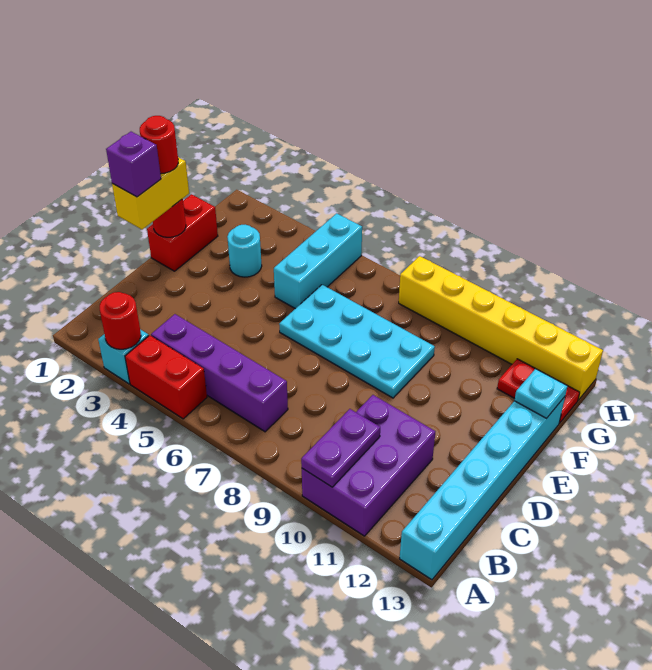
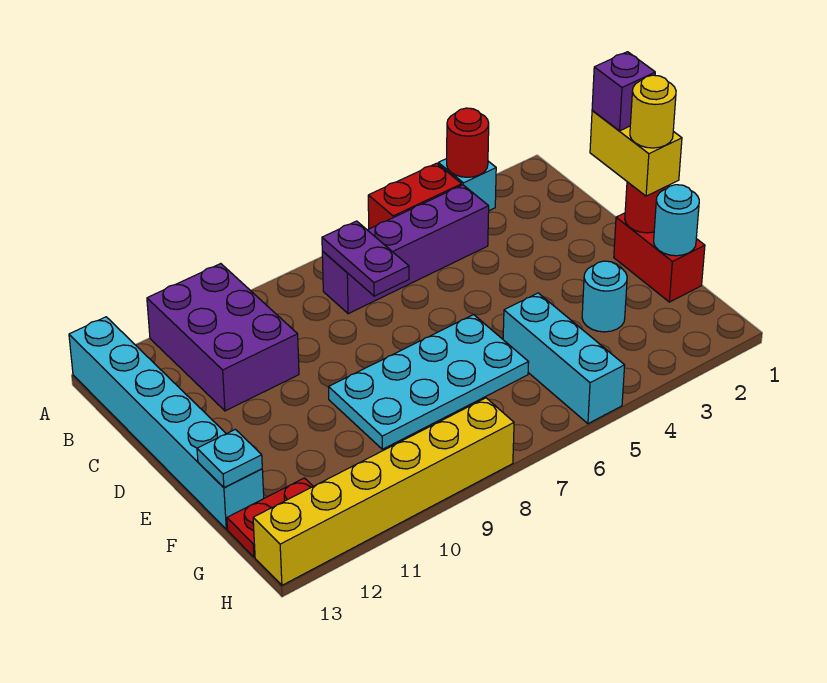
purple 1x2 plate [301,409,380,487] -> purple 1x2 plate moved to [322,221,409,296]
red 1x1 round brick [140,116,178,174] -> yellow 1x1 round brick [630,75,676,148]
none -> cyan 1x1 round brick [654,185,699,256]

